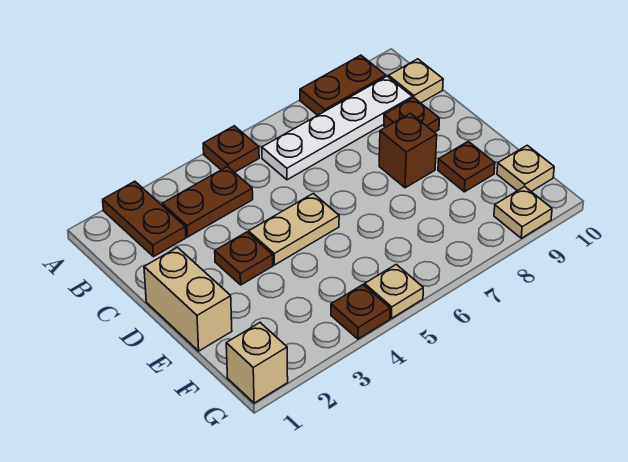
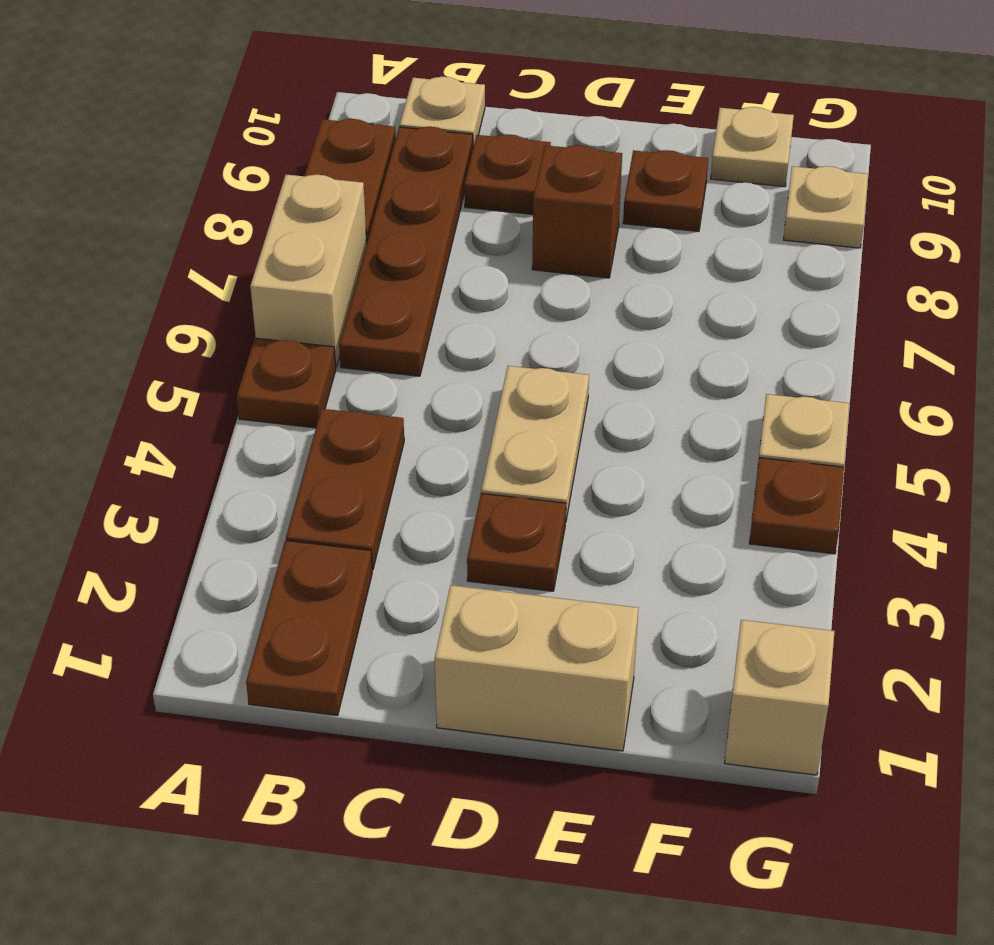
brown 1x2 plate [103,181,186,257] -> brown 1x2 plate turned to [246,540,372,715]
none -> tan 1x2 brick [250,174,367,367]
white 1x4 plate [262,76,412,180] -> brown 1x4 plate [339,127,473,376]

